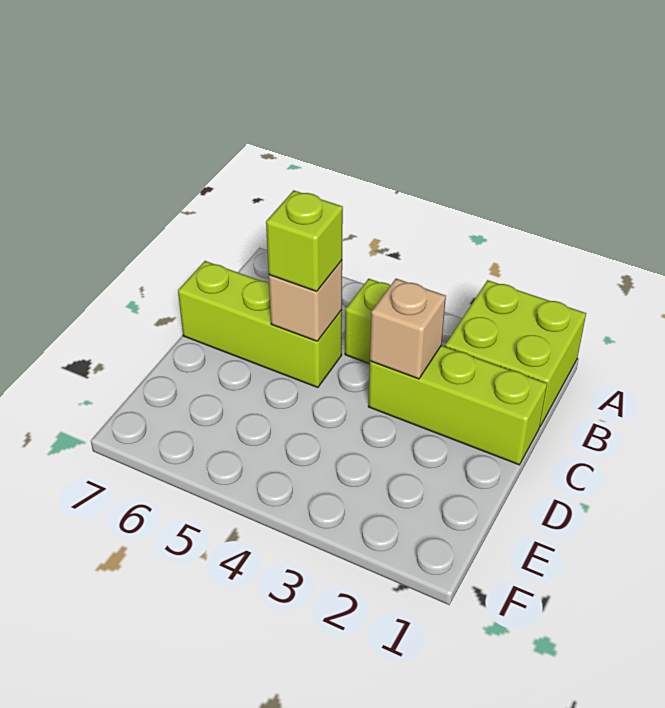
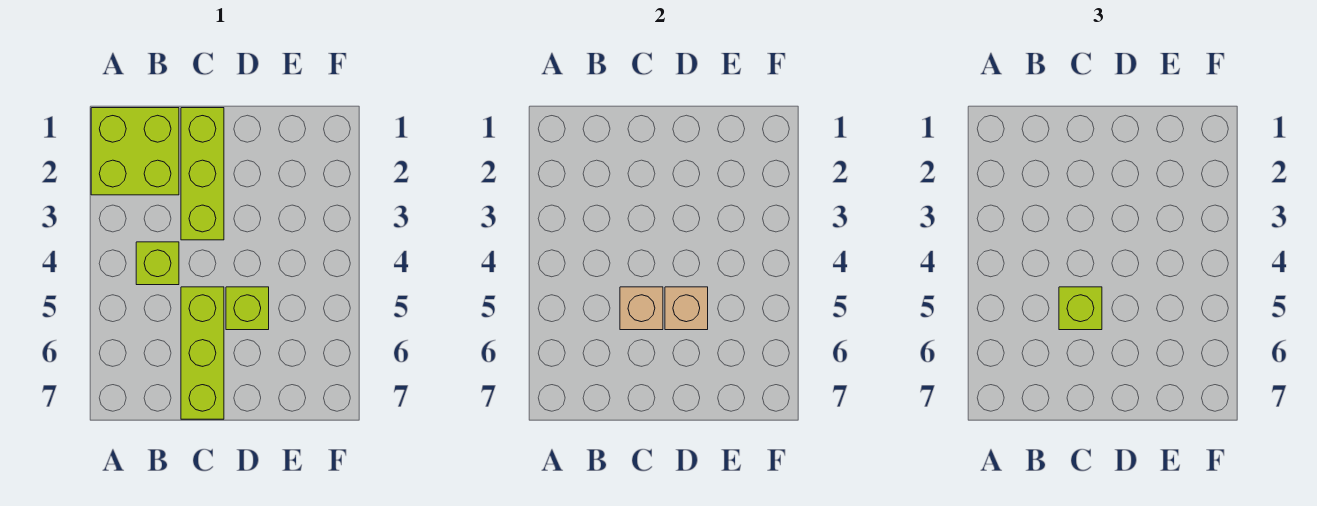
tan 1x1 brick [370,279,446,379] -> tan 1x1 brick moved to [665,287,708,330]
none -> lime 1x1 brick [226,287,269,330]

